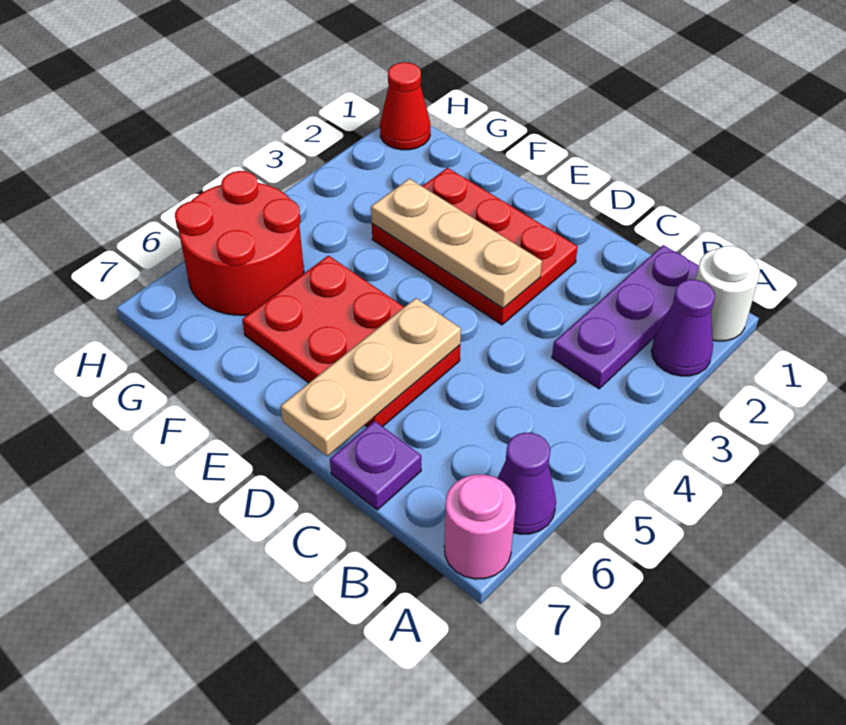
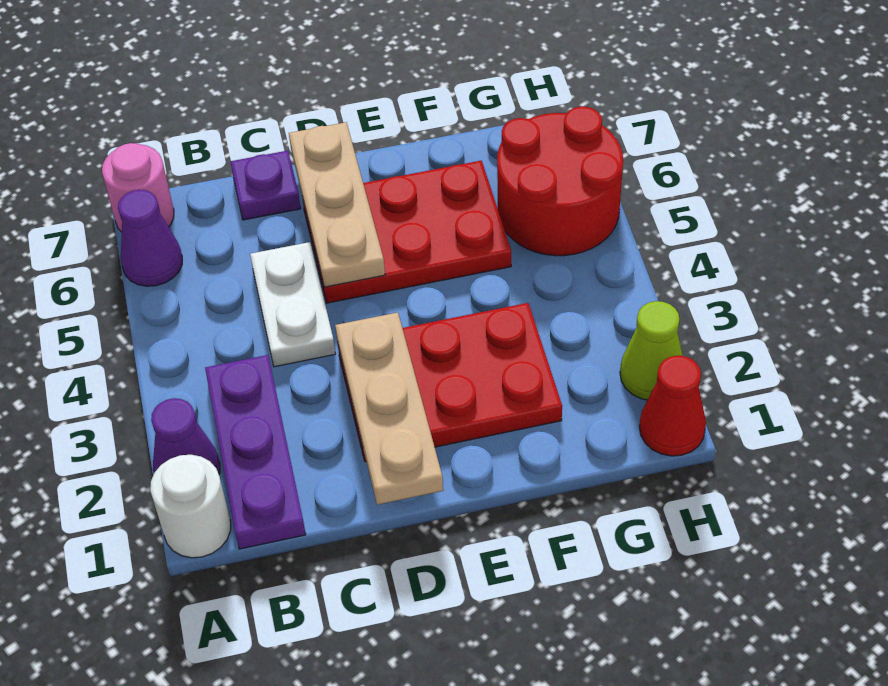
none -> white 1x2 plate [250,242,335,367]
tan 1x3 plate [371,179,542,308] -> tan 1x3 plate turned to [335,312,443,505]
none -> lime 1x1 cone [620,301,683,400]

